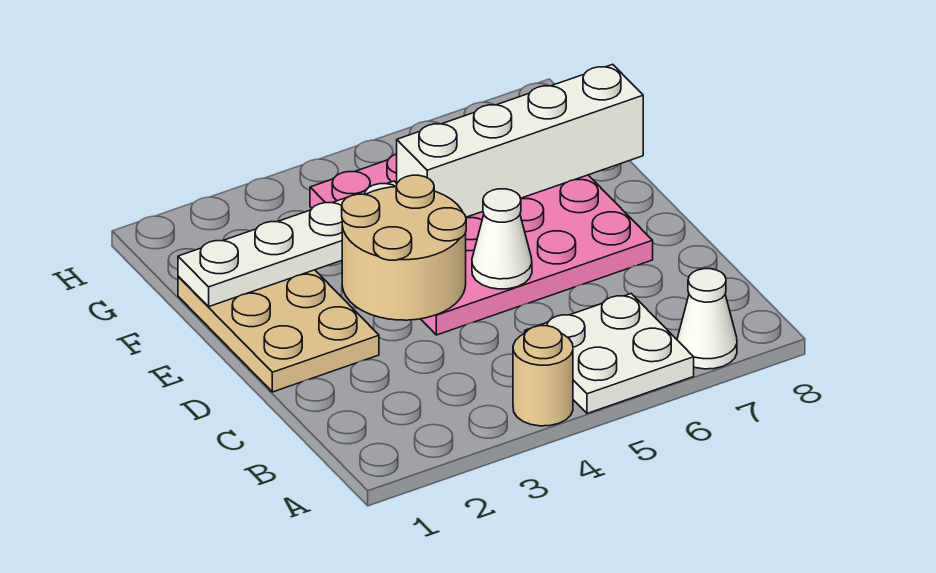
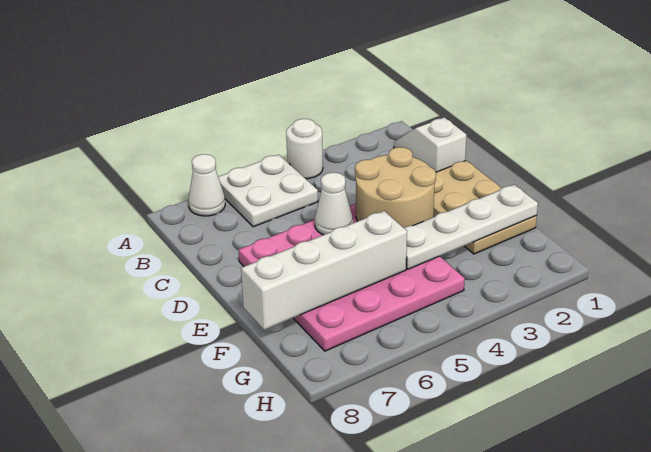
tan 1x1 round brick [513,326,573,426] -> white 1x1 round brick [286,119,323,179]
none -> white 1x2 slope [394,118,467,172]

